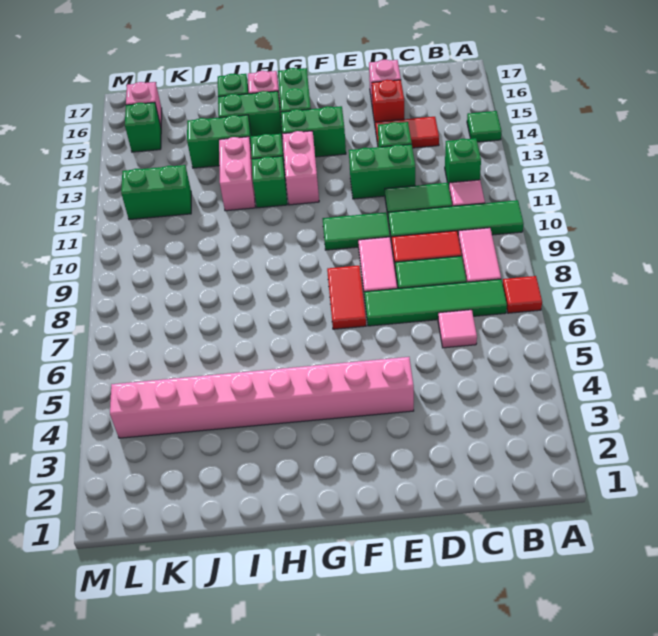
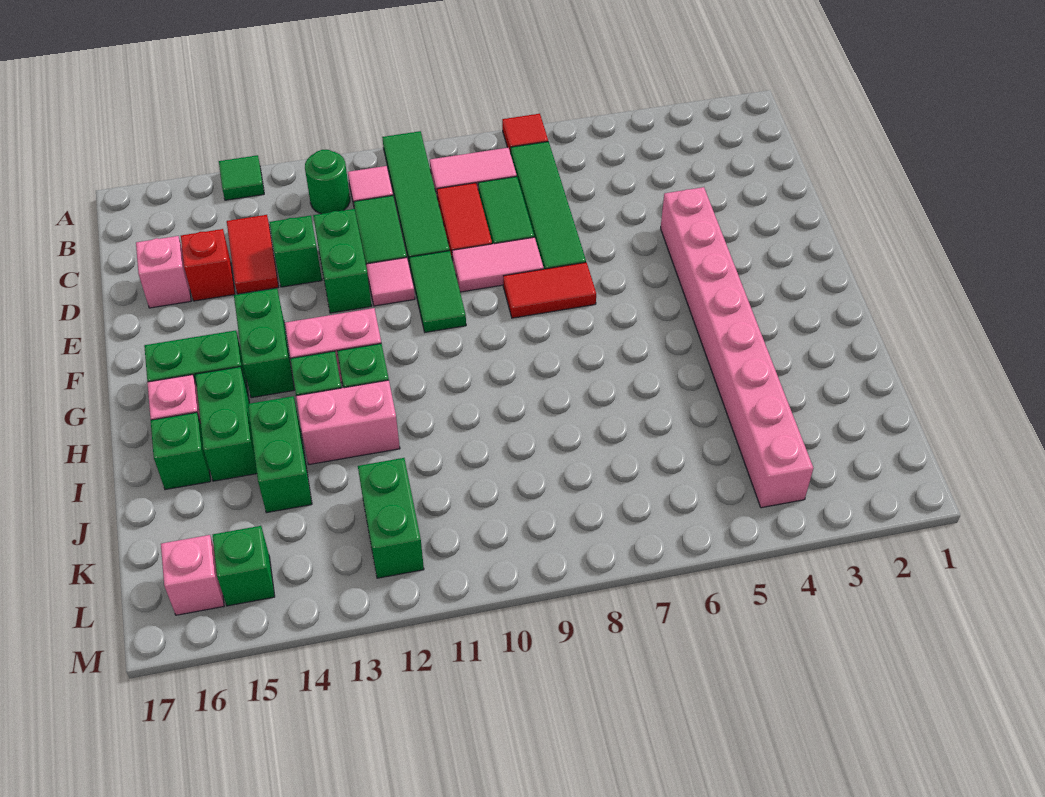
green 1x1 brick [445,138,481,186] -> green 1x1 round brick [305,150,350,214]
pink 1x1 tile [438,310,477,348] -> pink 1x1 tile moved to [366,258,415,306]

